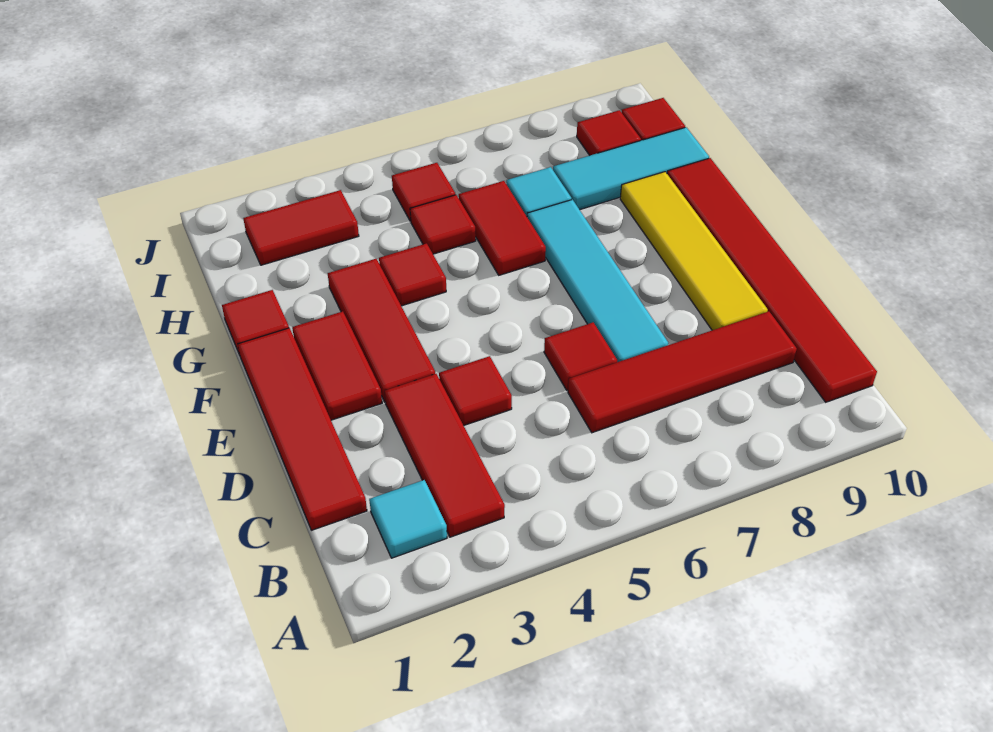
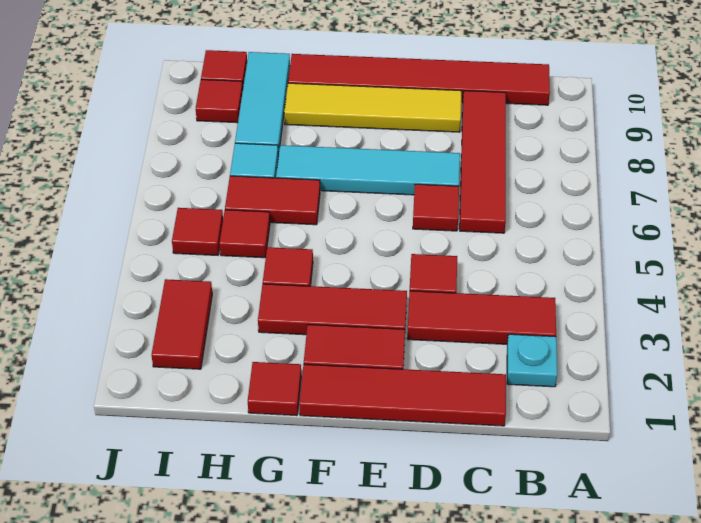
cyan 1x1 tile [369,480,447,558] -> cyan 1x1 plate [507,334,557,387]

